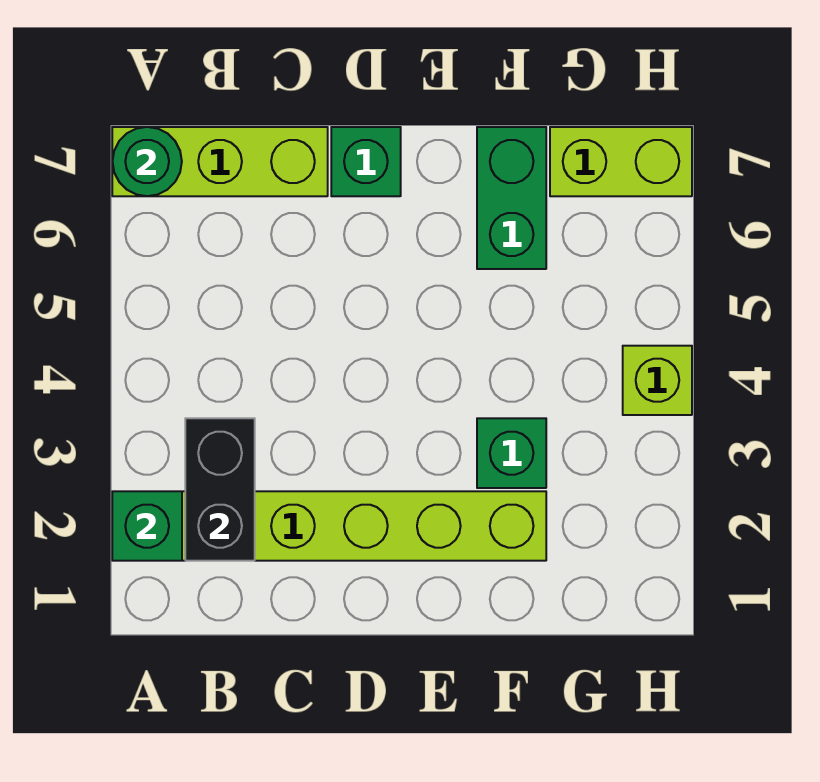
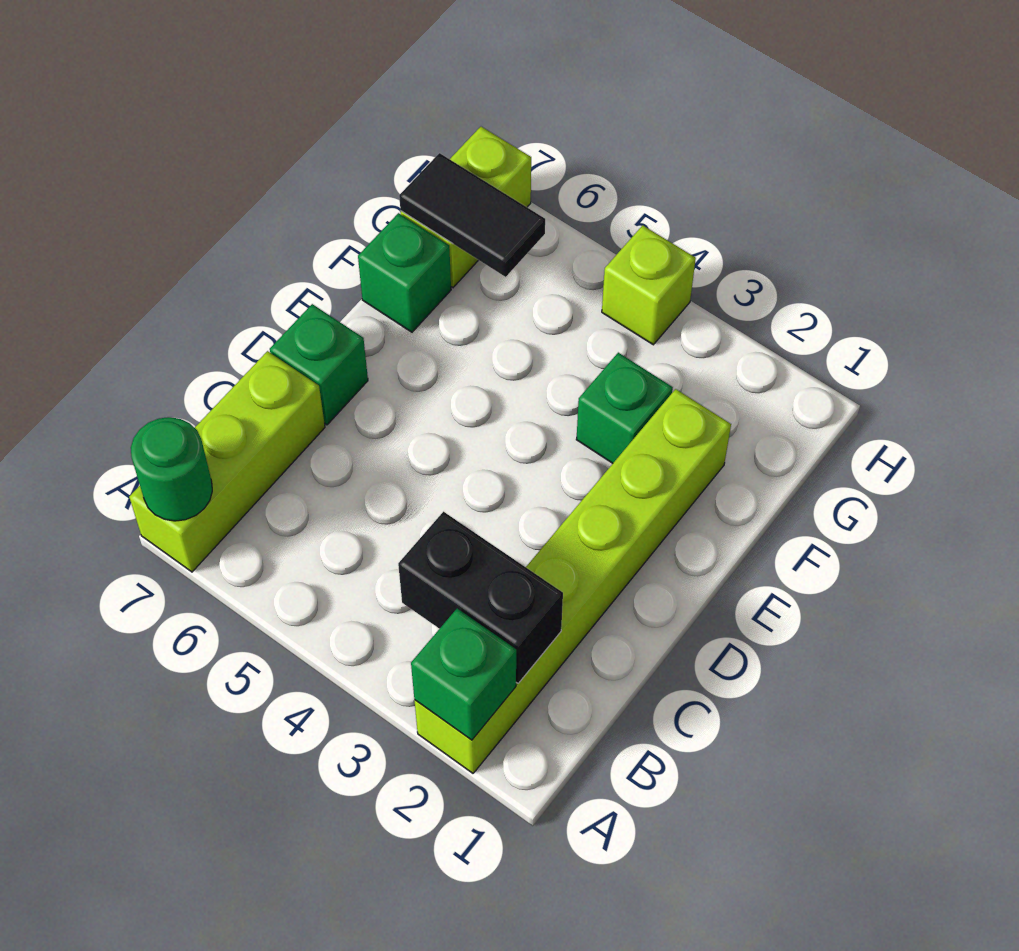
green 1x2 brick [477,127,546,269] -> green 1x1 brick [358,213,451,332]
none -> black 1x2 tile [399,153,545,277]

